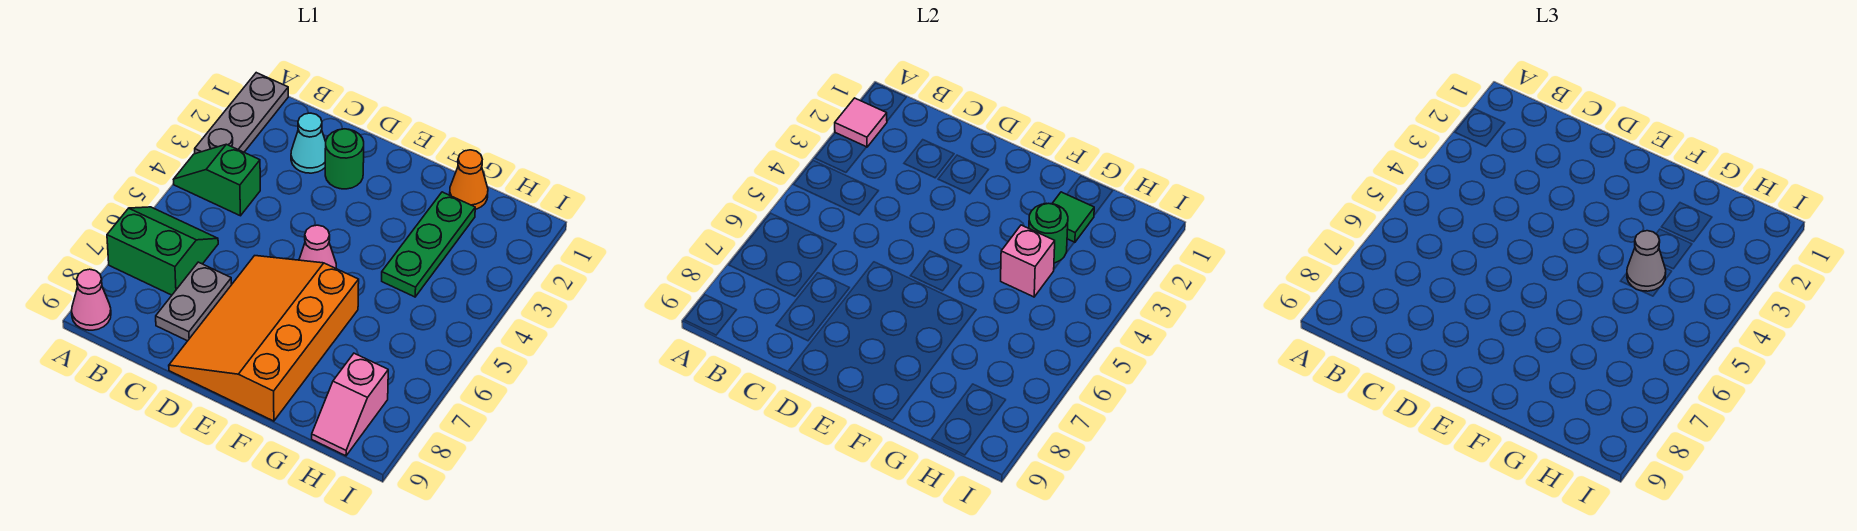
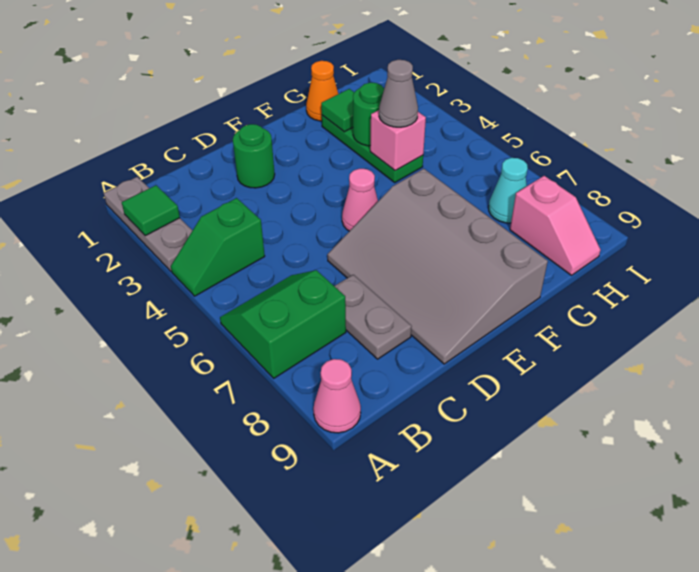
pink 1x1 tile [835,98,887,147] -> green 1x1 tile [122,185,180,236]
cyan 1x1 cone [291,113,326,173] -> cyan 1x1 cone moved to [489,158,528,223]
orange 3x4 slope [169,256,359,421] -> grey 3x4 slope [327,169,548,364]

